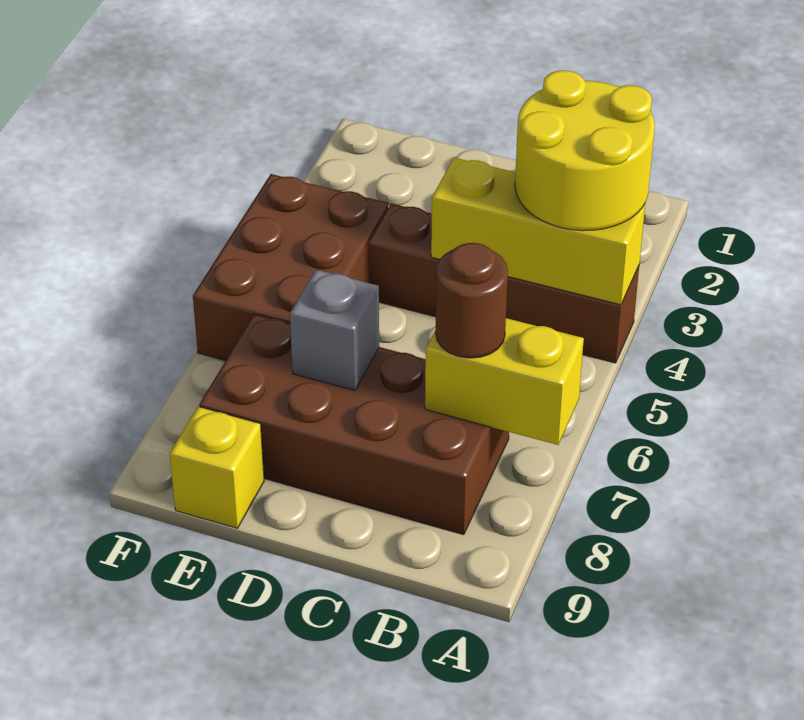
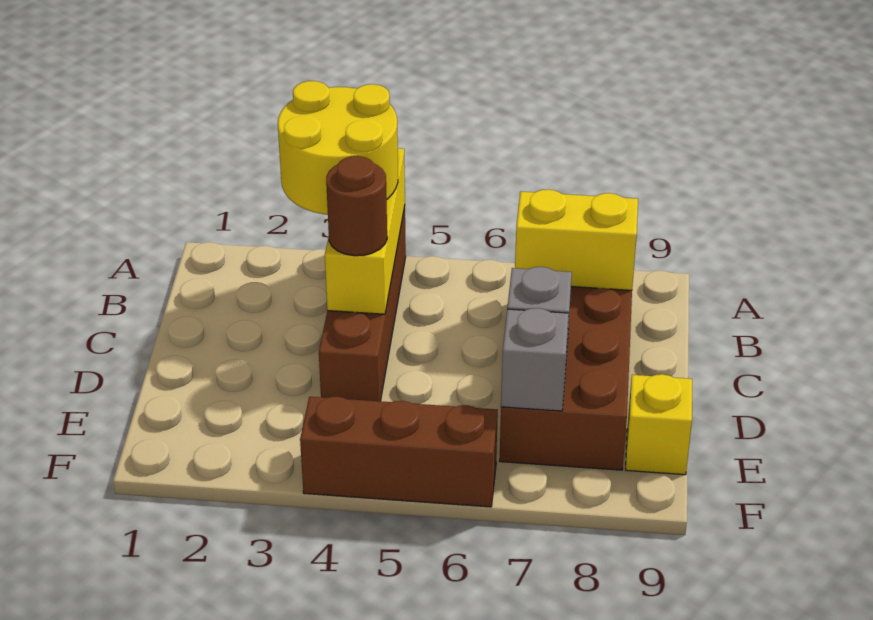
yellow 1x2 brick [425,318,584,445] -> yellow 1x2 brick turned to [515,189,638,290]
brown 1x1 round brick [436,243,508,358] -> brown 1x1 round brick moved to [326,156,387,256]
brown 2x3 brick [193,174,388,361] -> brown 1x3 brick [300,396,498,507]
none -> grey 1x1 brick [501,308,569,411]

